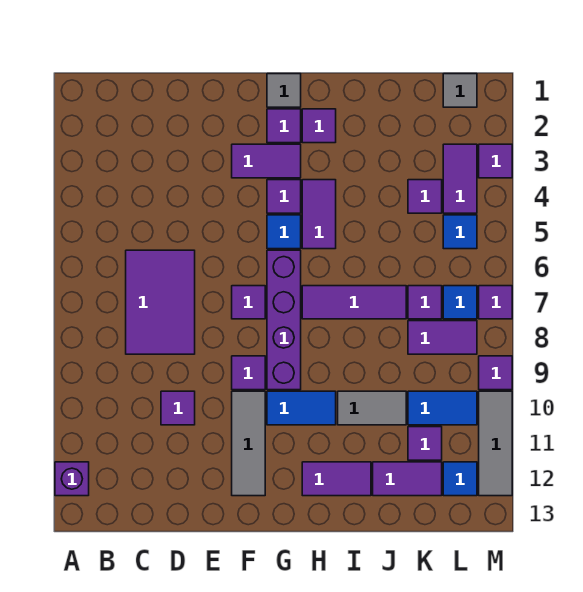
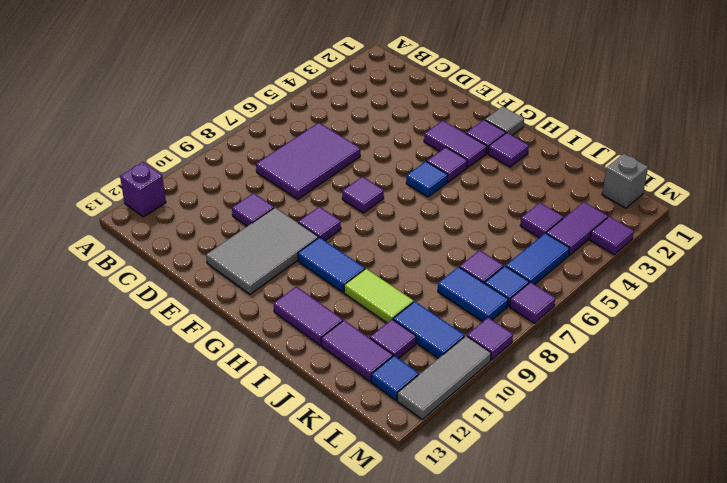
grey 1x3 tile [232,391,265,496] -> grey 2x3 tile [206,208,318,294]
purple 1x4 brick [267,250,301,390] -> none
purple 1x2 tile [302,180,336,249] -> none
purple 1x3 tile [302,286,406,319] -> none
grey 1x2 tile [338,391,406,425] -> lime 1x2 tile [344,269,414,323]
purple 1x2 tile [408,321,477,354] -> blue 1x2 tile [438,267,508,322]
grey 1x1 tile [443,74,477,107] -> grey 1x1 brick [602,154,648,208]
blue 1x1 tile [443,215,477,249] -> blue 1x2 tile [506,233,569,285]

